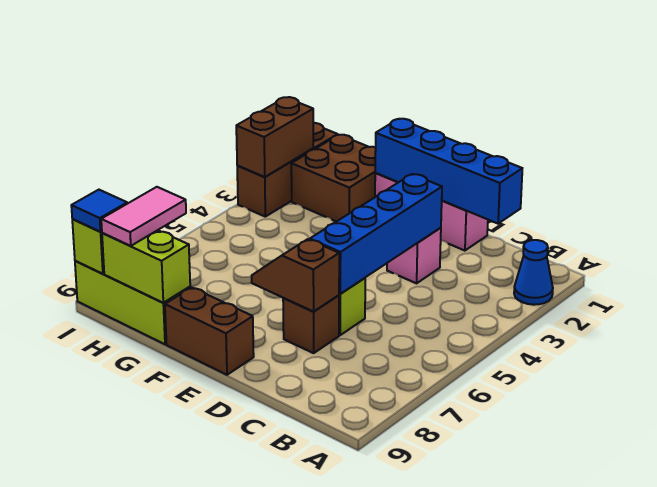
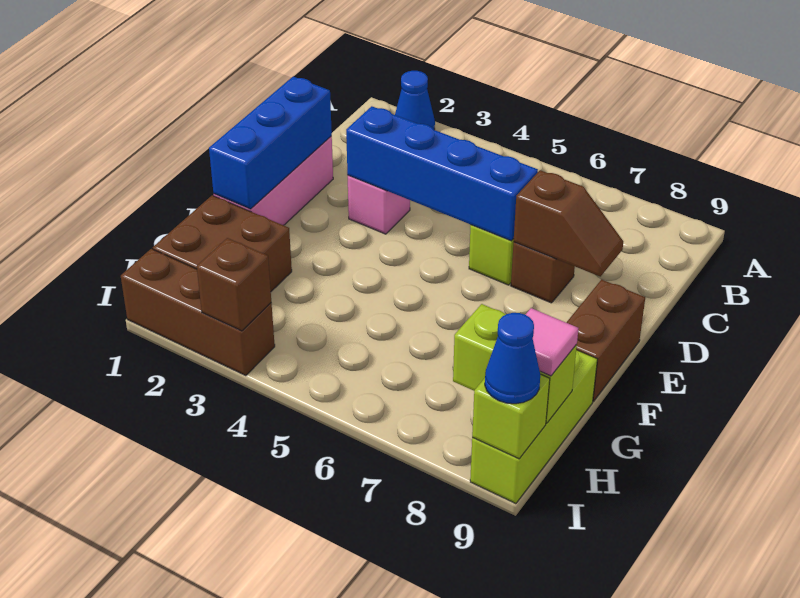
blue 1x4 brick [375,119,522,224] -> blue 1x3 brick [209,76,332,209]
brown 1x2 slope [252,239,339,312] -> brown 1x2 slope turned to [514,170,623,276]
lime 1x2 brick [102,230,190,303] -> lime 1x2 brick turned to [453,304,577,423]
pink 1x2 tile [101,187,186,246] -> pink 1x1 tile [525,308,578,376]
brown 1x2 brick [236,97,313,177] -> brown 1x1 brick [197,238,271,331]
blue 1x1 tile [71,190,127,232] -> blue 1x1 cone [485,313,540,404]

